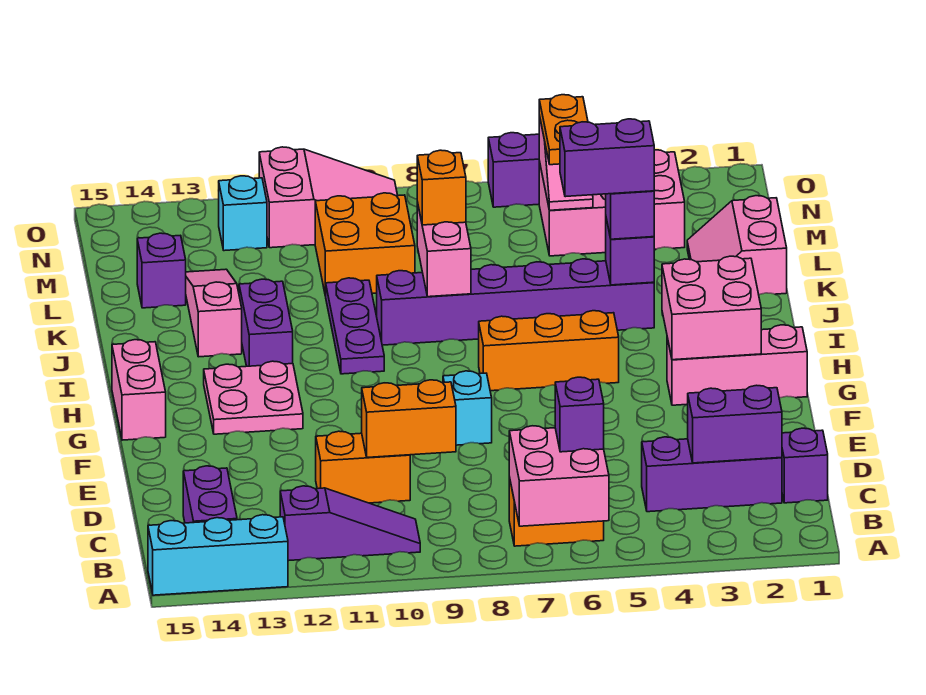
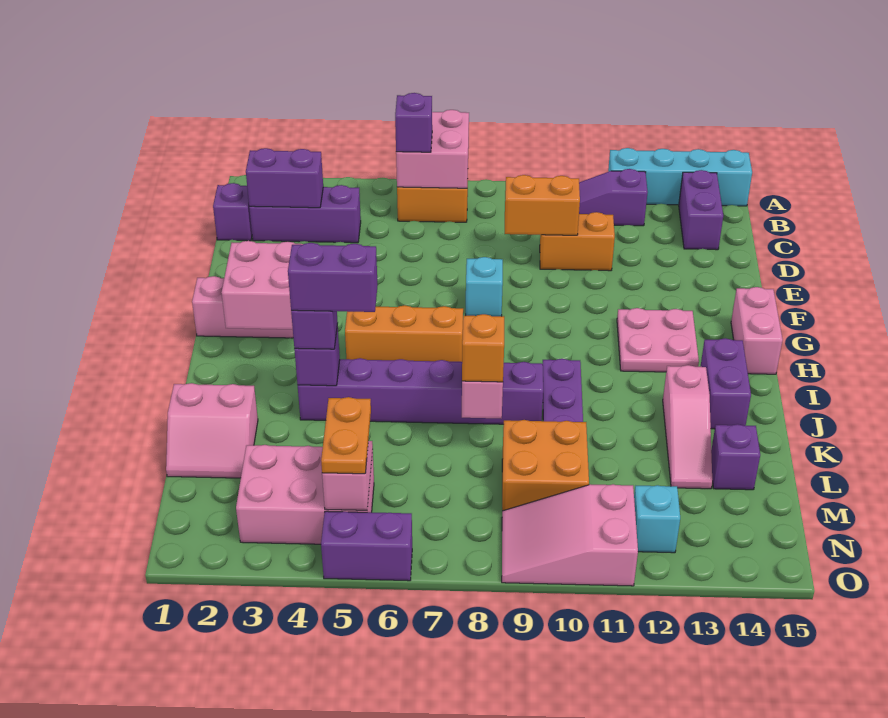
cyan 1x3 brick [148,515,288,595] -> cyan 1x4 brick [608,148,752,206]
purple 1x2 brick [239,279,293,366] -> purple 1x2 brick moved to [700,338,751,429]
pink 2x2 slope [687,196,787,294] -> pink 2x2 slope turned to [166,383,258,478]

